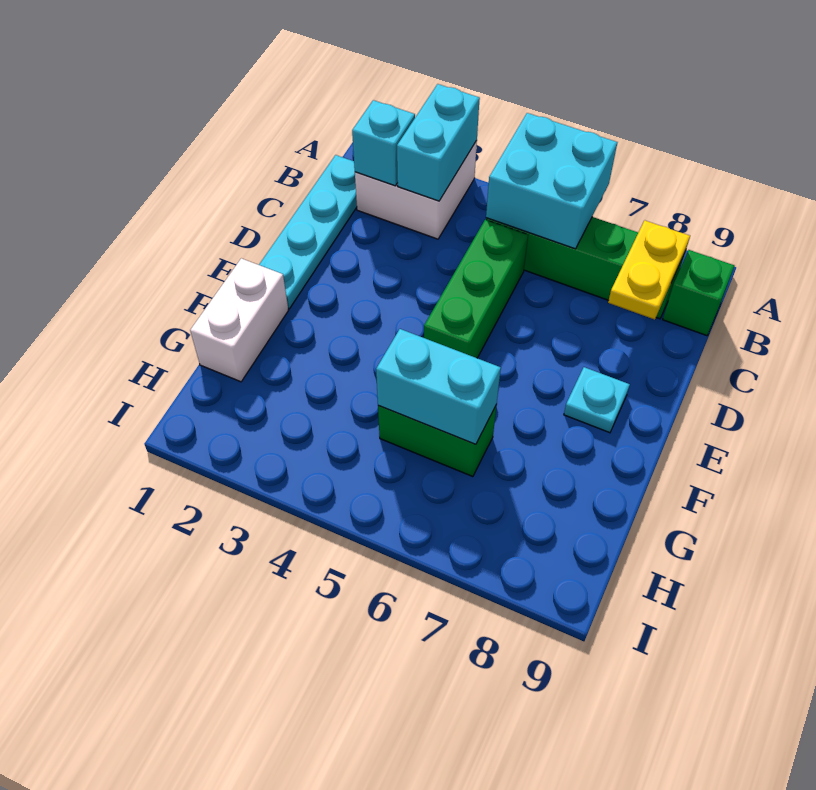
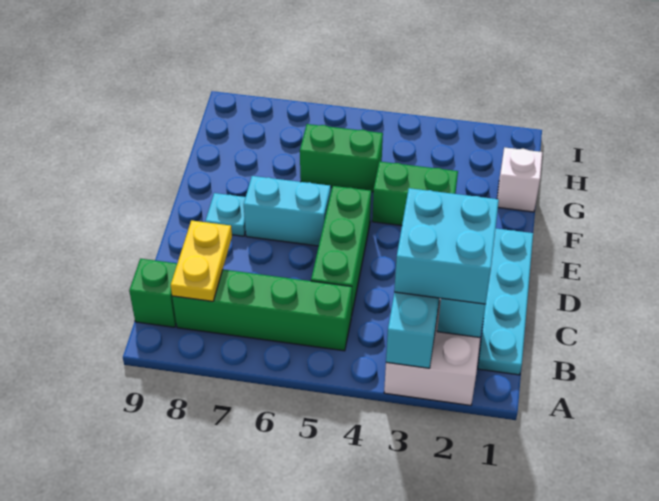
cyan 2x2 brick [486,113,617,249] -> cyan 2x2 brick moved to [394,188,499,304]
white 1x2 brick [190,258,289,382] -> white 1x1 brick [497,147,542,212]
none -> green 1x2 brick [372,162,458,226]
cyan 1x2 brick [376,329,501,444] -> cyan 1x2 brick moved to [244,176,331,246]

